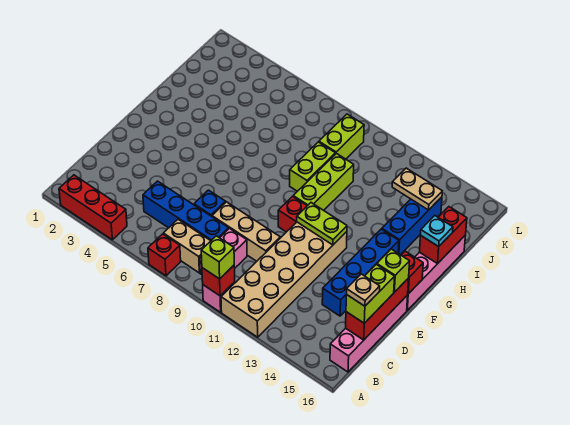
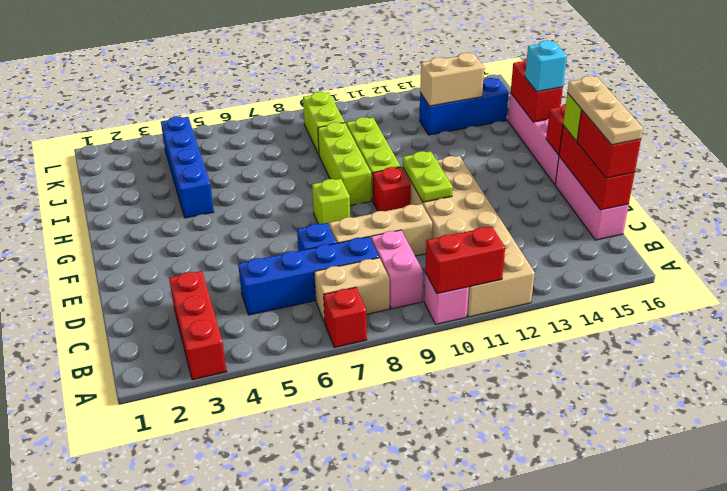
red 1x3 brick [59,175,127,240] -> red 1x3 brick turned to [169,271,227,380]
red 1x1 brick [202,265,235,296] -> red 1x2 brick [425,226,505,294]
lime 1x1 brick [201,236,234,279] -> lime 1x1 brick moved to [312,179,350,225]
pink 1x4 brick [330,295,408,372] -> pink 1x3 brick [555,156,629,240]
lime 1x2 brick [346,264,395,323] -> red 1x2 brick [577,110,641,178]
tan 1x1 plate [347,274,380,306] -> tan 1x3 plate [567,76,643,145]
blue 1x4 brick [322,229,399,316] -> blue 1x4 brick moved to [161,116,214,218]
lime 1x2 plate [297,203,347,245] -> lime 1x2 plate turned to [403,151,452,202]
lime 1x2 brick [290,142,336,191] -> lime 1x3 brick [318,122,371,205]
blue 1x3 brick [382,197,442,255] -> blue 1x3 brick turned to [420,78,509,135]
cyan 1x1 plate [421,216,453,247] -> cyan 1x1 brick [525,41,567,92]
tan 1x2 plate [392,168,442,210] -> tan 1x2 brick [420,53,484,106]

